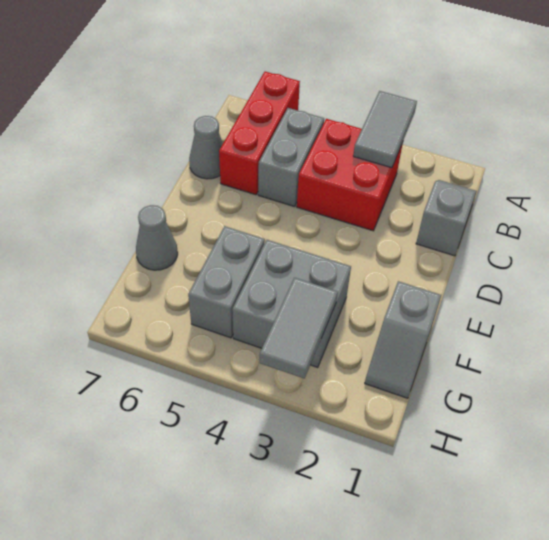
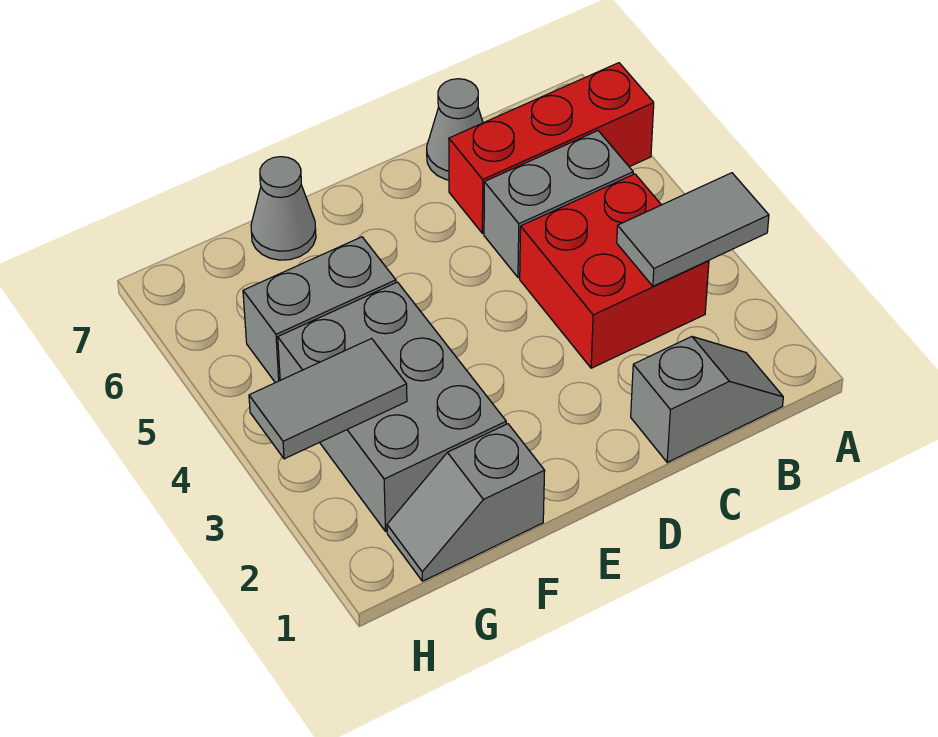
grey 2x2 brick [232,240,351,368] -> grey 2x3 brick [278,282,506,531]

